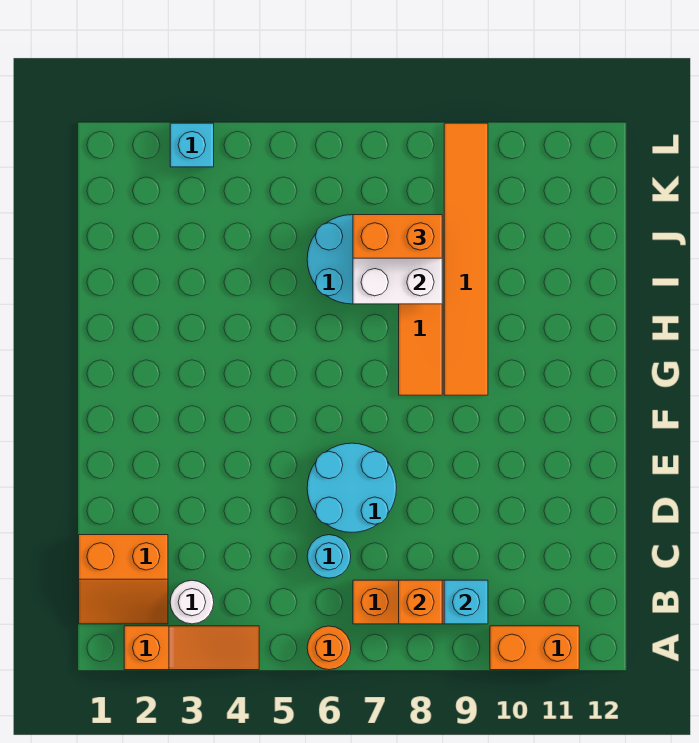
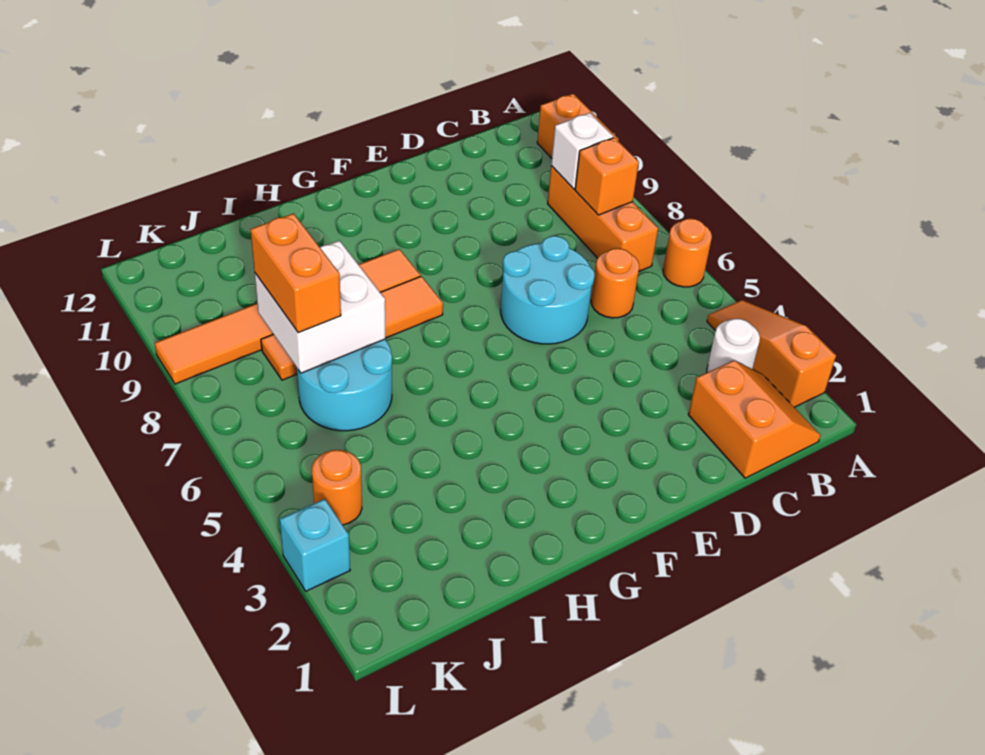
cyan 1x1 brick [444,580,488,624] -> white 1x1 brick [551,113,613,189]
cyan 1x1 round brick [307,535,351,578] -> orange 1x1 round brick [591,248,639,318]
none -> orange 1x1 round brick [312,450,362,525]

